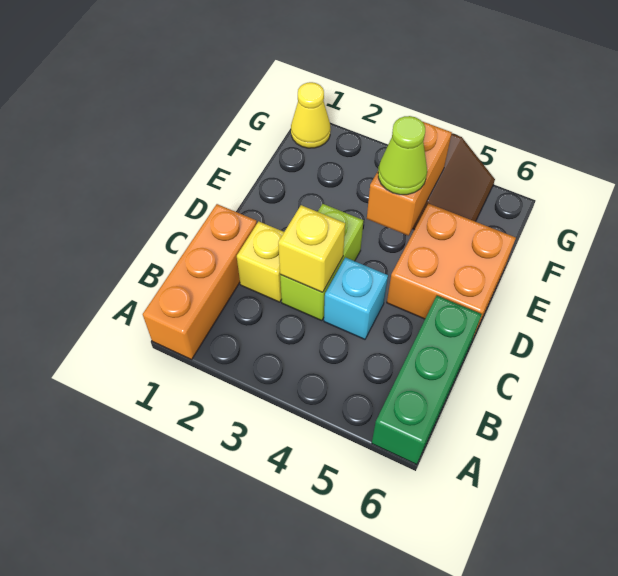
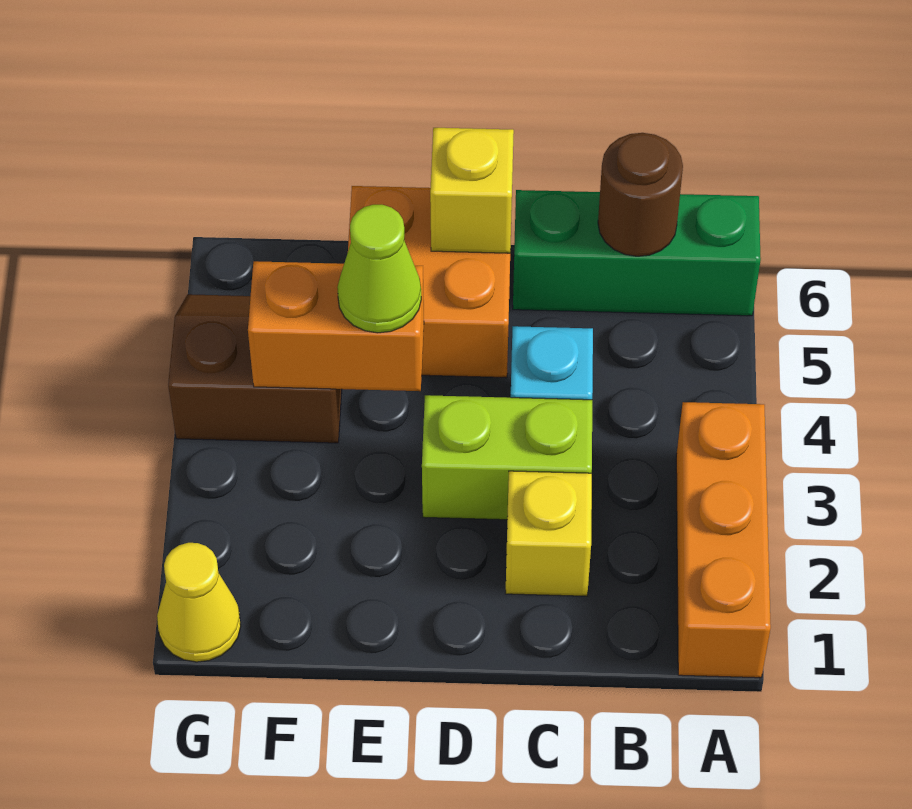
orange 1x3 brick [143,204,257,360] -> orange 1x3 brick turned to [676,402,771,678]
none -> brown 1x1 round brick [598,133,683,256]
yellow 1x1 brick [278,205,345,292] -> yellow 1x1 brick moved to [430,128,514,253]

